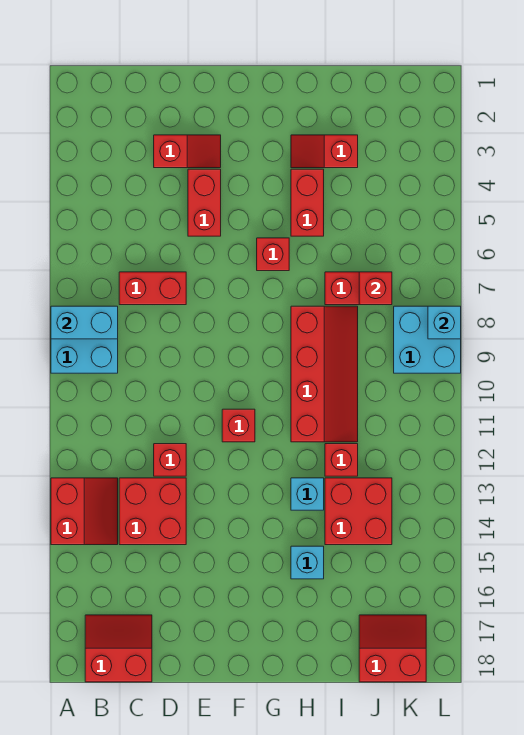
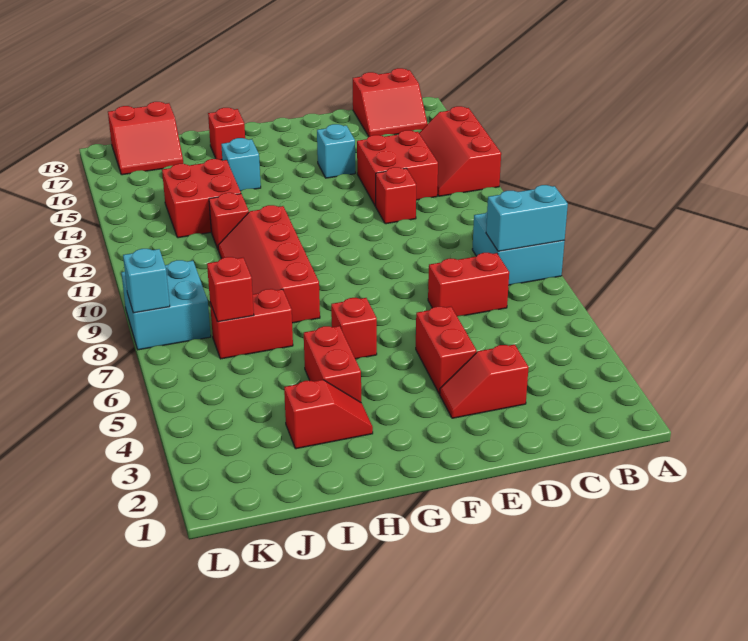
red 2x2 slope [51,478,118,545] -> red 2x3 slope [419,106,501,196]
red 1x1 brick [222,409,255,442] -> red 1x1 brick moved to [208,108,245,160]
cyan 1x1 brick [291,478,324,510] -> cyan 1x1 brick moved to [317,124,355,178]

